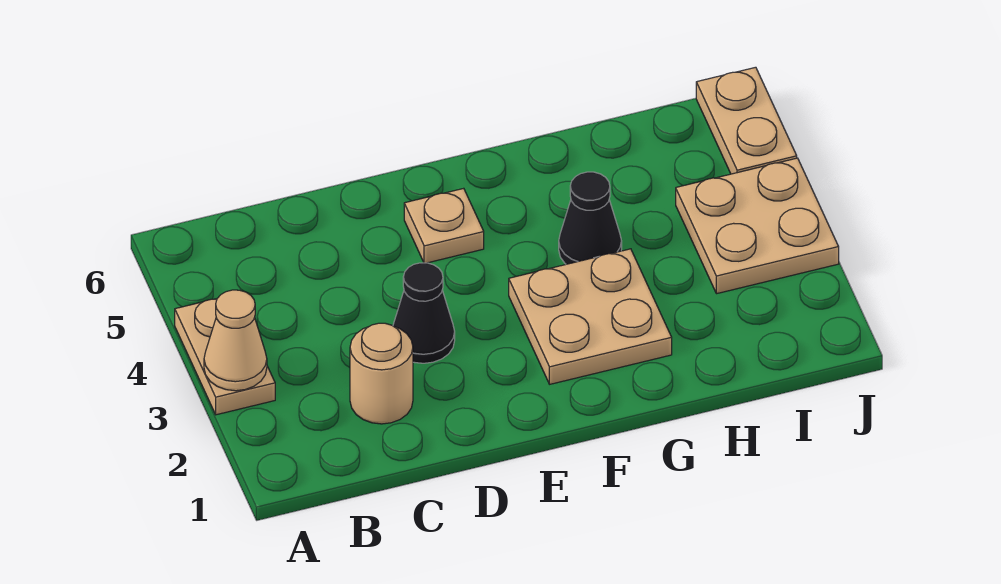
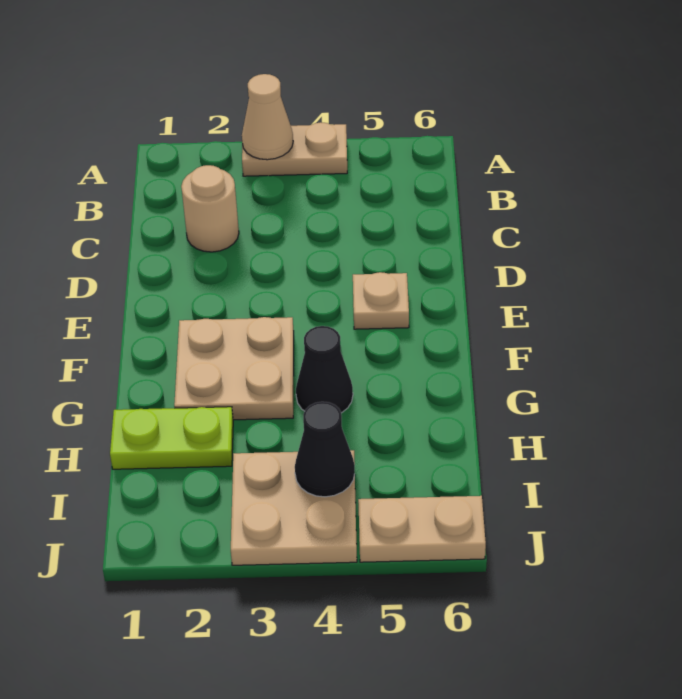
black 1x1 cone [393,263,455,363] -> black 1x1 cone moved to [295,402,355,497]
none -> lime 1x2 plate [110,407,233,469]

